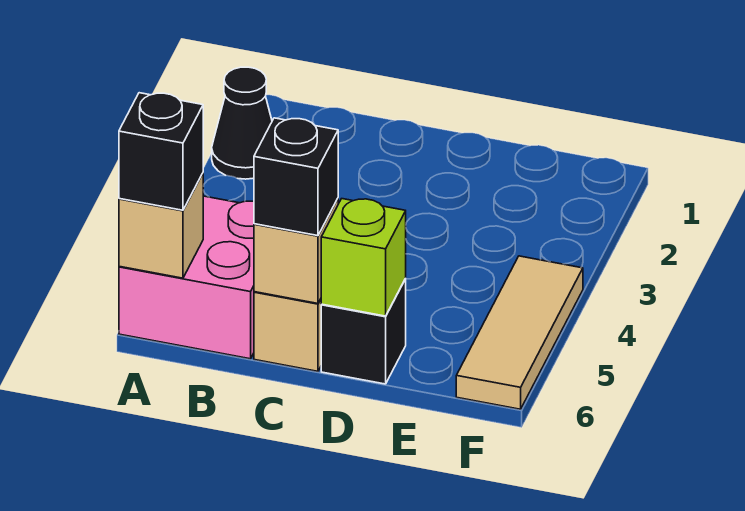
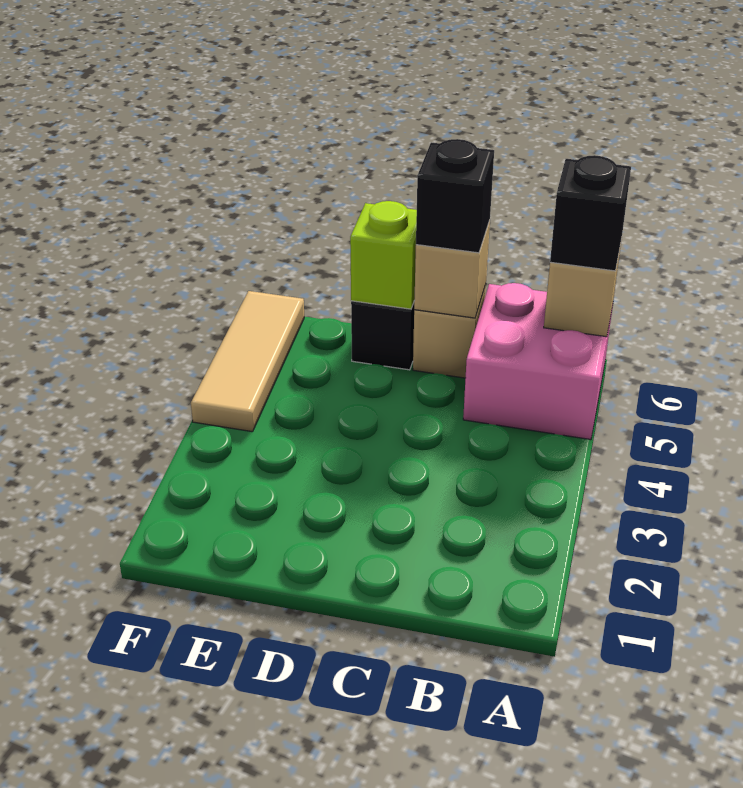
black 1x1 cone [212,67,272,179] -> none

